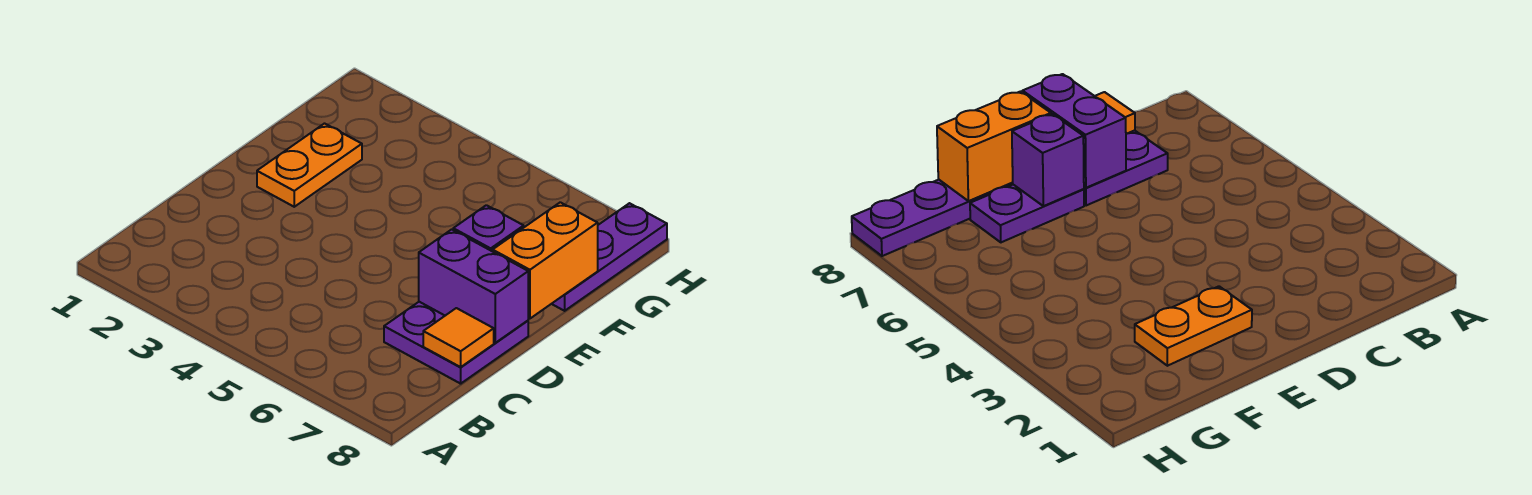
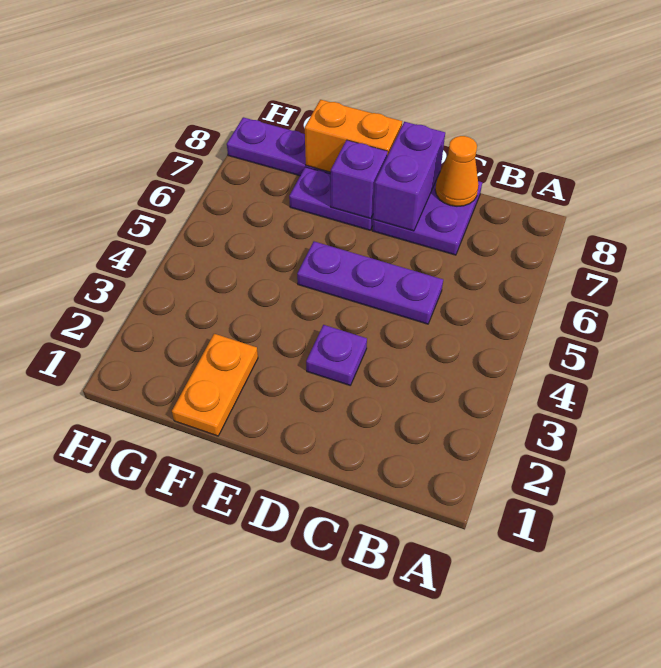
none -> purple 1x3 plate [297,242,443,324]
orange 1x1 tile [423,308,494,367] -> orange 1x1 cone [435,136,479,206]
none -> purple 1x1 plate [306,325,367,385]
orange 1x2 plate [257,124,362,207] -> orange 1x2 plate turned to [172,334,258,436]

